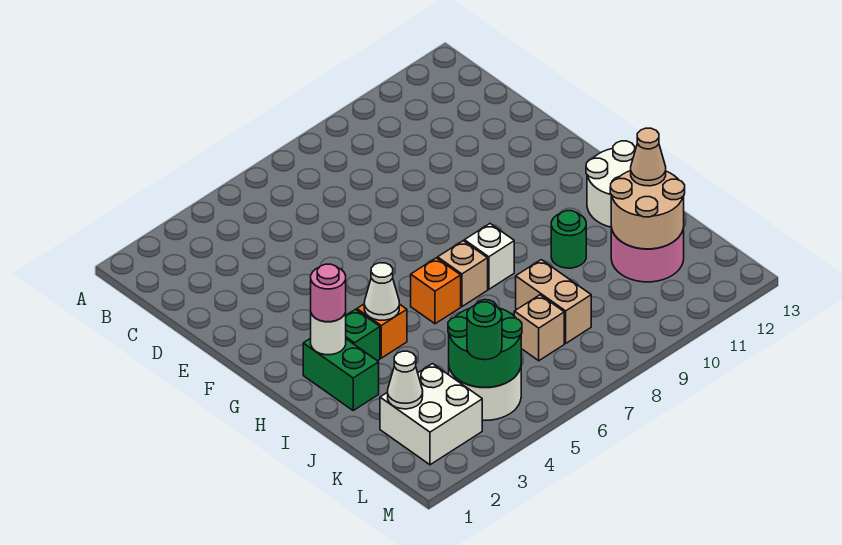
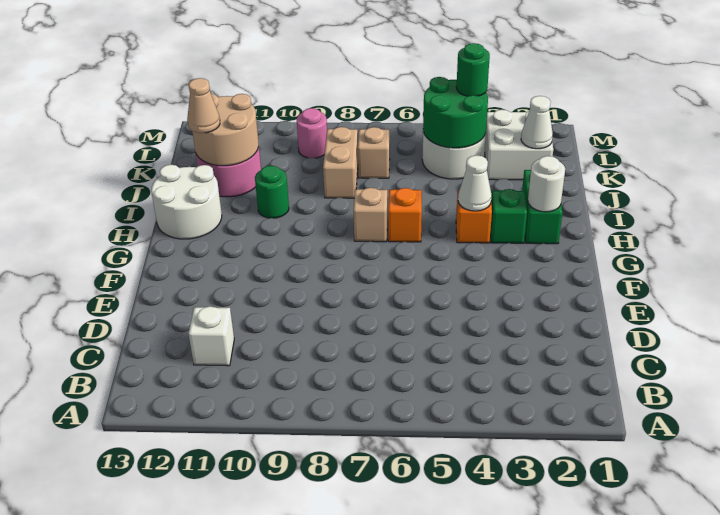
pink 1x1 round brick [311,264,346,322] -> pink 1x1 round brick moved to [297,108,327,158]
white 1x1 brick [464,224,514,289] -> white 1x1 brick moved to [189,306,234,366]

